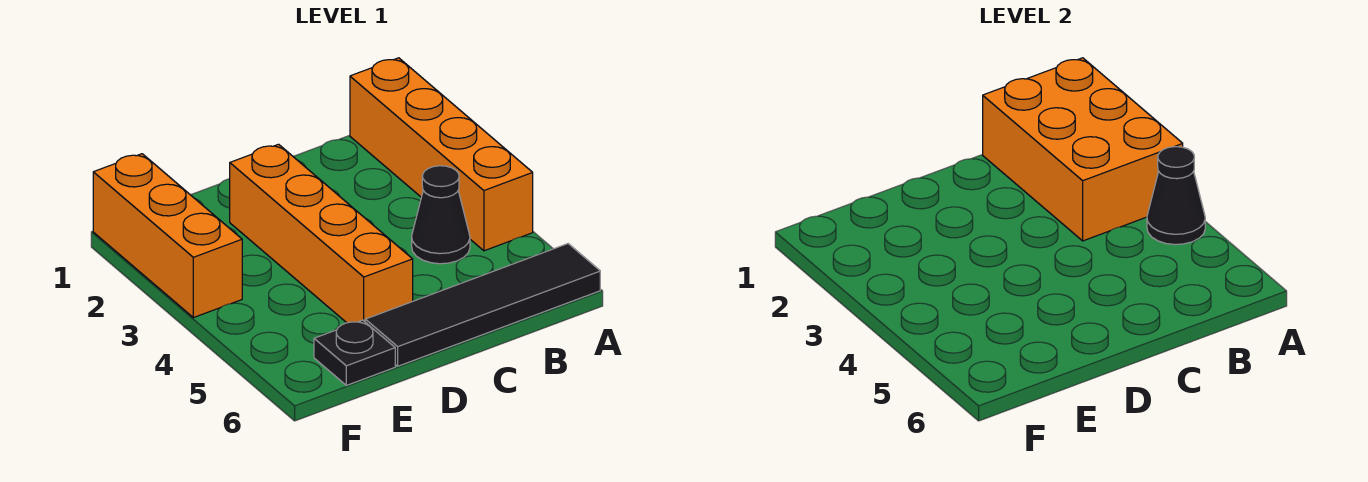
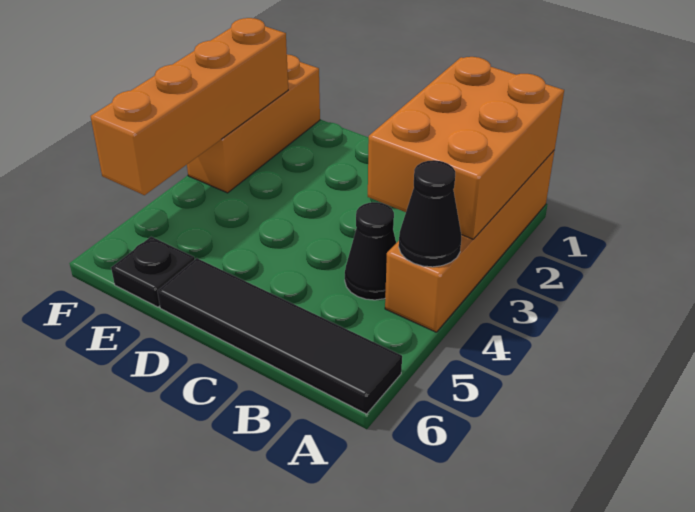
orange 1x4 brick [230,144,413,323] -> orange 1x4 brick moved to [90,18,288,195]

